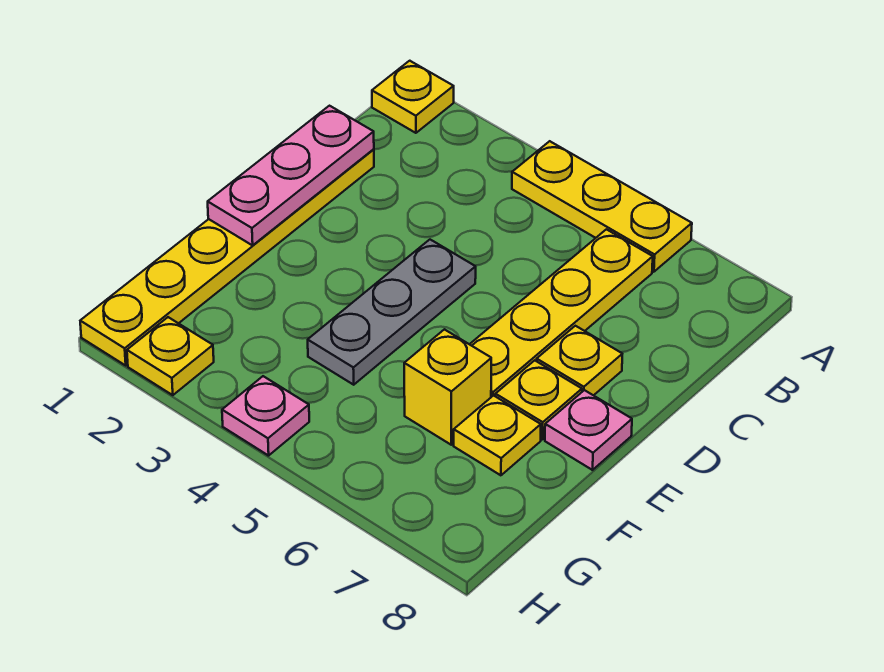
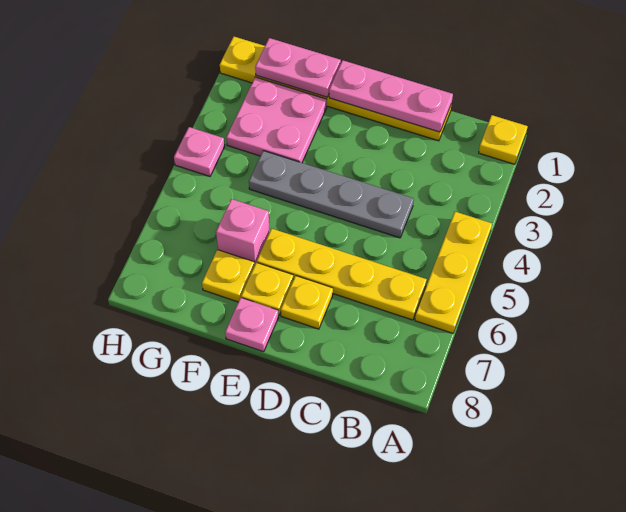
grey 1x3 plate [308,240,476,385] -> grey 1x4 plate [249,151,414,238]
none -> pink 1x2 plate [255,38,341,97]
none -> pink 2x2 plate [226,77,327,163]
yellow 1x1 brick [404,329,491,445] -> pink 1x1 brick [216,199,270,266]
yellow 1x1 plate [127,317,214,395] -> none

